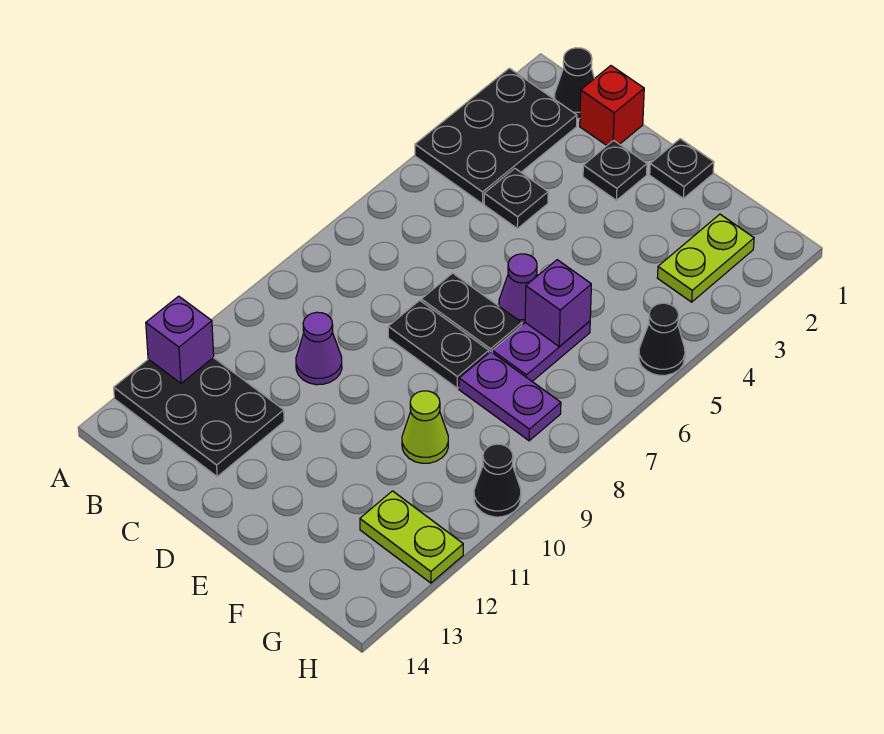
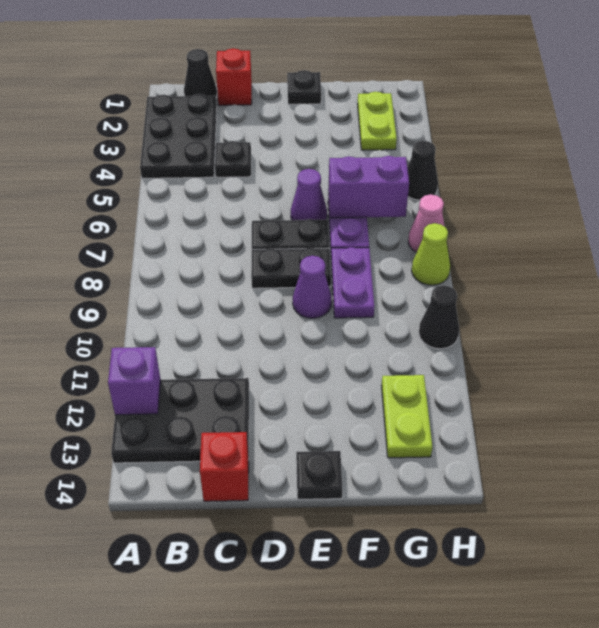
purple 1x1 cone [296,312,342,385] -> purple 1x1 cone moved to [293,256,332,318]
none -> red 1x1 brick [200,432,249,501]
black 1x1 plate [583,140,647,200] -> black 1x1 plate moved to [296,451,342,499]
purple 1x1 brick [525,260,591,347] -> purple 1x2 brick [328,156,409,218]
purple 1x2 plate [459,352,561,441] -> purple 1x2 plate turned to [331,247,374,318]
lime 1x1 cone [402,391,448,463] -> lime 1x1 cone moved to [412,223,450,285]
lime 1x2 plate [360,491,463,583] -> lime 1x2 plate turned to [381,375,432,458]
none -> pink 1x1 cone [408,194,444,253]

